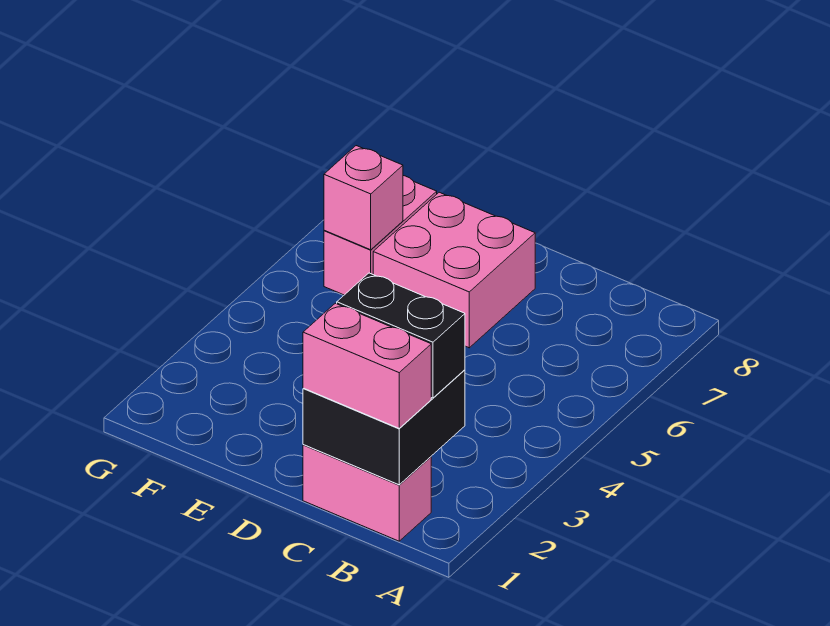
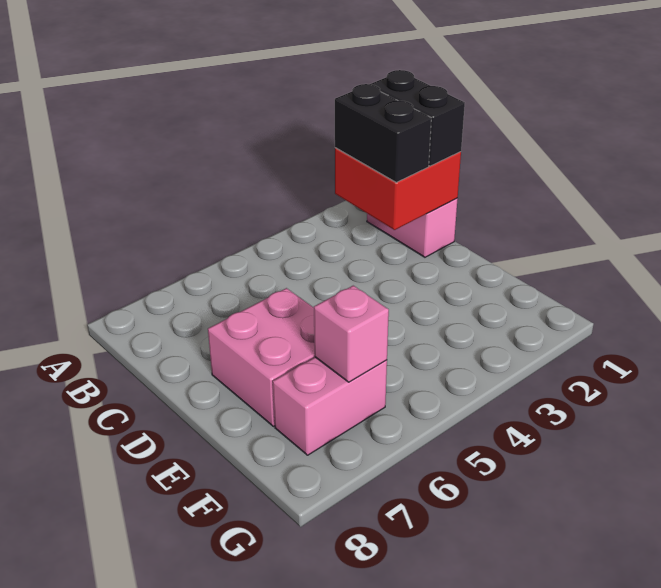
black 2x2 brick [303,370,465,485] -> red 2x2 brick [335,148,461,230]
pink 1x2 brick [303,303,431,428] -> black 1x2 brick [371,70,465,166]

